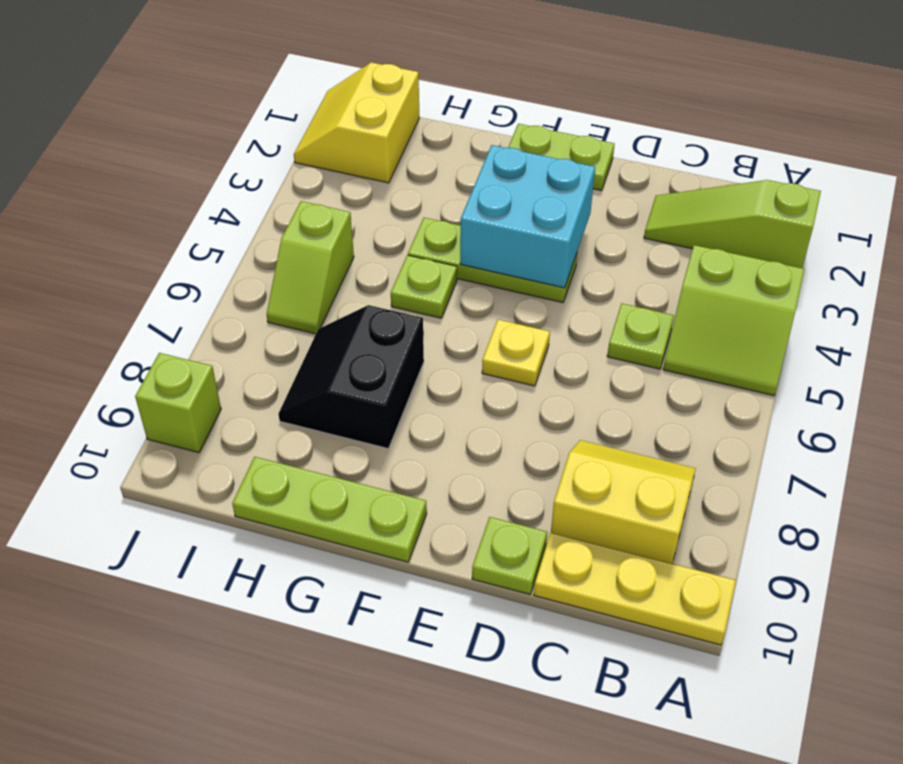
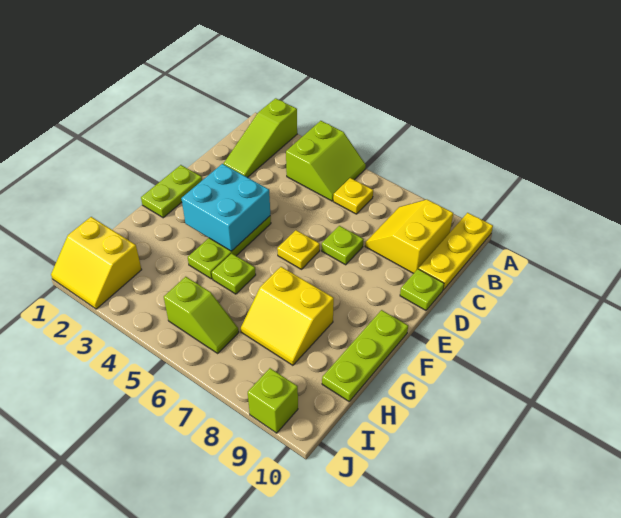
none -> yellow 1x1 plate [333,178,373,214]
lime 1x1 plate [607,303,674,369] -> lime 1x1 plate moved to [322,226,364,265]
black 2x2 slope [279,305,424,449] -> yellow 2x2 slope [241,267,334,365]

